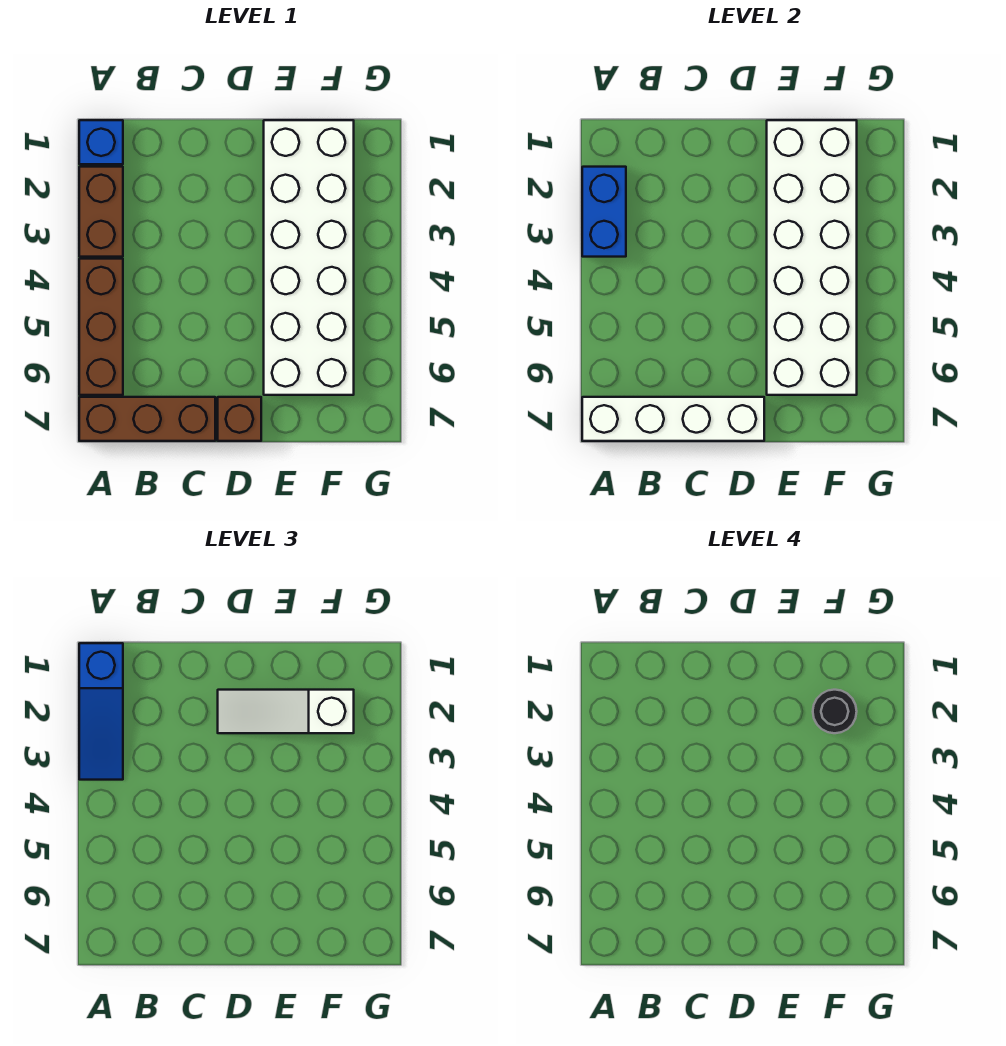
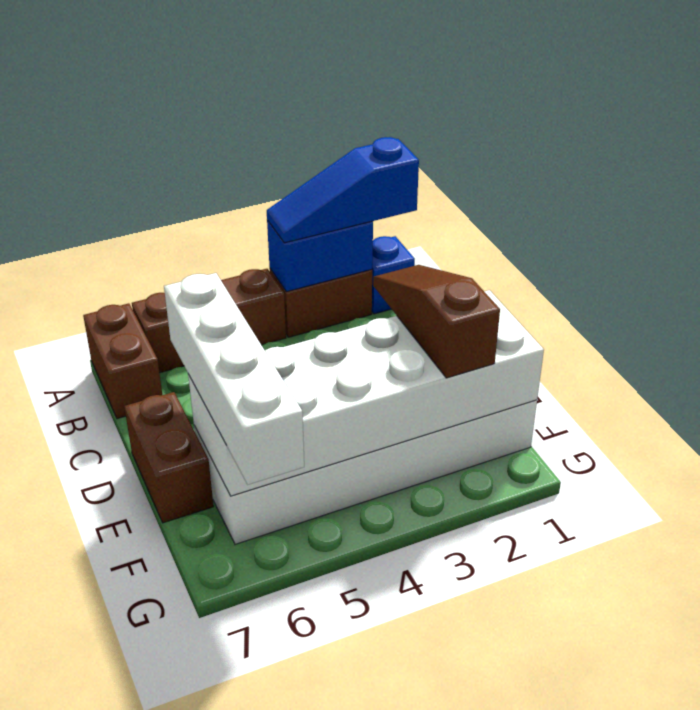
brown 1x3 brick [79,397,215,441] -> brown 1x2 brick [83,303,162,419]
white 1x4 brick [582,397,764,441] -> white 1x4 brick moved to [164,273,304,485]
white 1x3 slope [218,690,354,733] -> brown 1x3 slope [373,265,500,378]
brown 1x1 brick [218,397,261,441] -> brown 1x2 brick [124,392,214,523]
black 1x1 round brick [813,690,857,733] -> none

